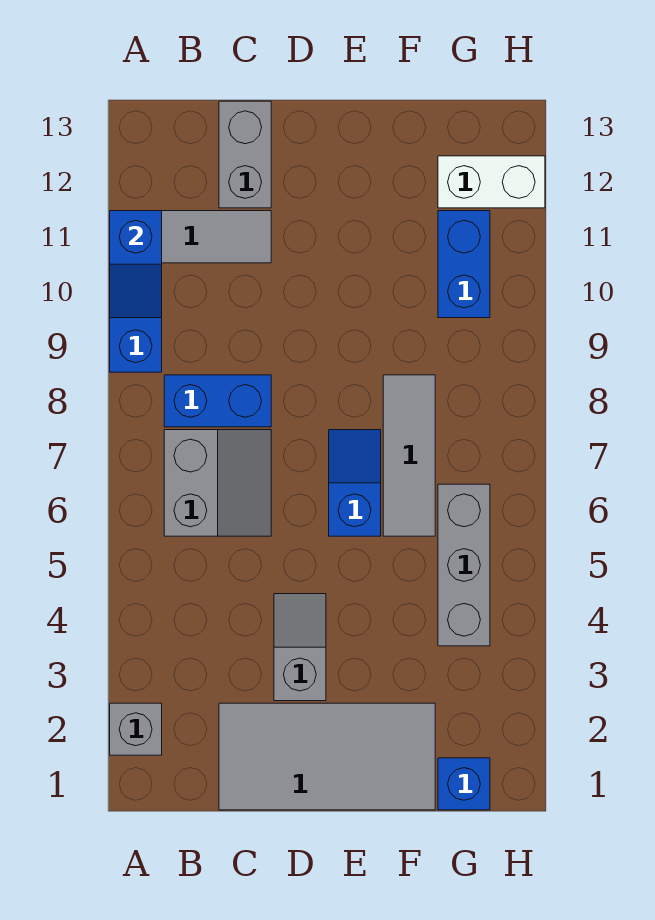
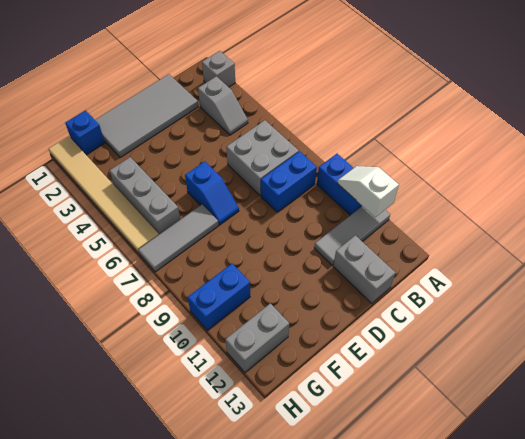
blue 1x2 slope [110,211,162,318] -> white 1x2 slope [337,166,399,217]
grey 2x2 slope [164,430,271,536] -> grey 2x2 brick [226,120,299,196]
grey 1x2 slope [274,594,326,701] -> grey 1x2 slope moved to [198,76,248,135]
grey 1x3 tile [383,375,435,536] -> grey 1x3 tile turned to [138,205,219,272]
blue 1x2 brick [438,211,490,318] -> blue 1x2 brick turned to [187,264,250,330]
white 1x2 brick [438,156,545,208] -> grey 1x2 brick [225,303,289,372]
none -> tan 1x6 tile [49,136,159,253]

